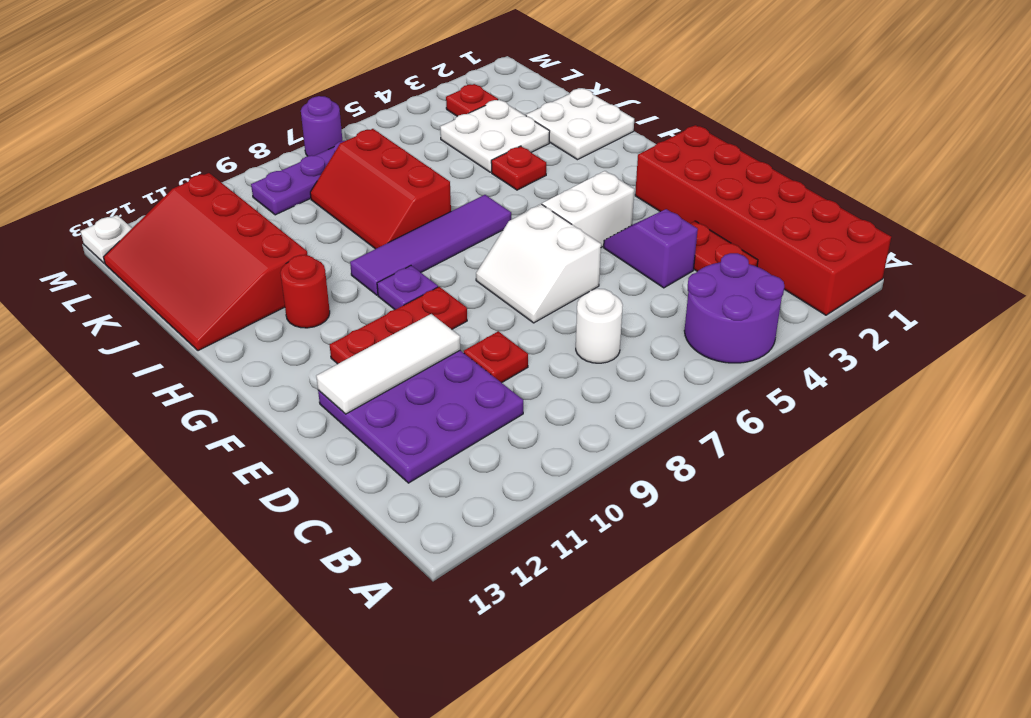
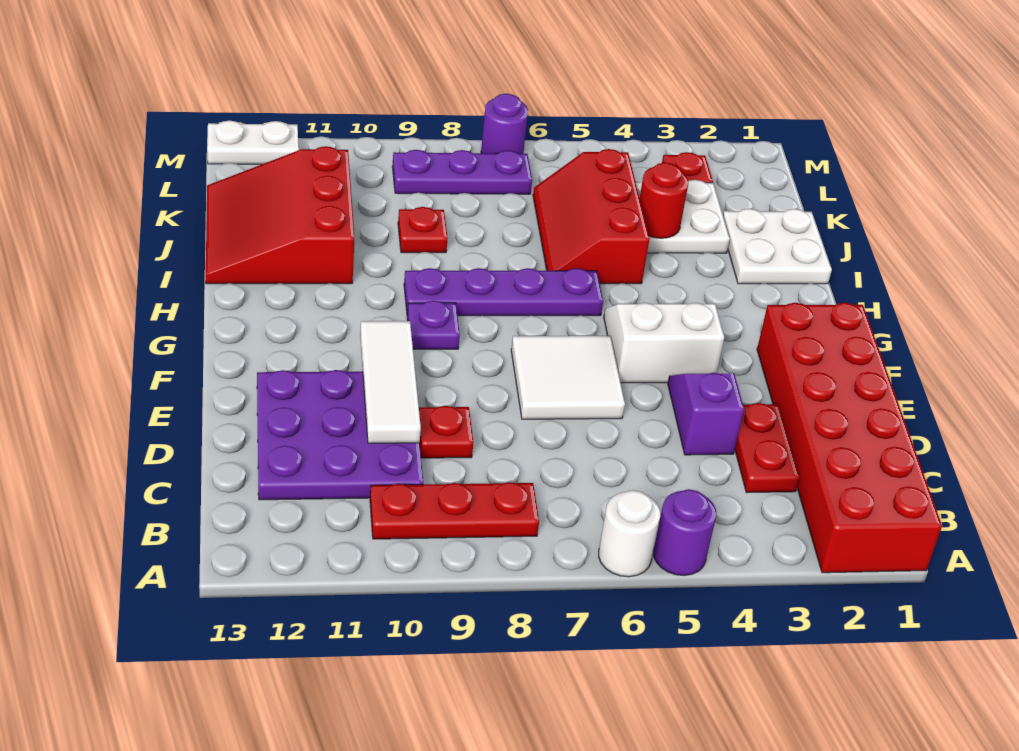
purple 2x2 round brick [684,253,784,363] -> purple 1x1 round brick [654,489,716,575]
white 1x1 round brick [576,289,623,363] -> white 1x1 round brick moved to [599,490,660,577]
white 2x2 slope [476,204,601,323] -> white 2x2 tile [511,336,625,419]
white 1x3 tile [316,314,460,414] -> white 1x3 tile turned to [360,321,421,443]
red 1x3 plate [330,287,467,364] -> red 1x3 plate moved to [370,482,539,539]
purple 1x4 tile [350,195,511,295] -> purple 1x4 plate [404,268,603,316]
red 1x1 round brick [280,255,330,328] -> red 1x1 round brick moved to [640,163,688,238]
red 1x1 plate [491,146,546,190] -> red 1x1 plate moved to [398,207,448,253]
red 2x3 slope [310,129,451,249] -> red 2x3 slope moved to [533,149,650,284]
red 3x4 slope [104,173,307,351] -> red 3x3 slope [206,146,354,284]
white 1x1 plate [81,215,132,263] -> white 1x2 plate [207,120,299,164]

